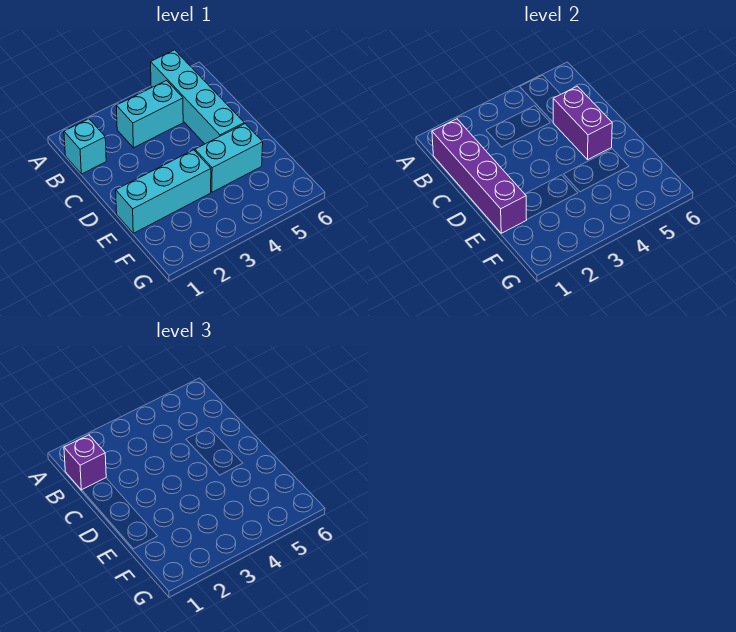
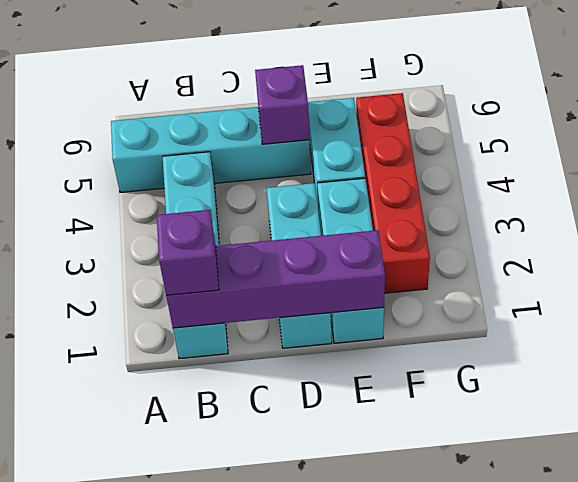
purple 1x2 brick [553,86,612,160] -> purple 1x1 brick [255,65,310,144]
none -> cyan 1x3 brick [267,183,332,348]
none -> red 1x4 brick [356,93,430,293]

